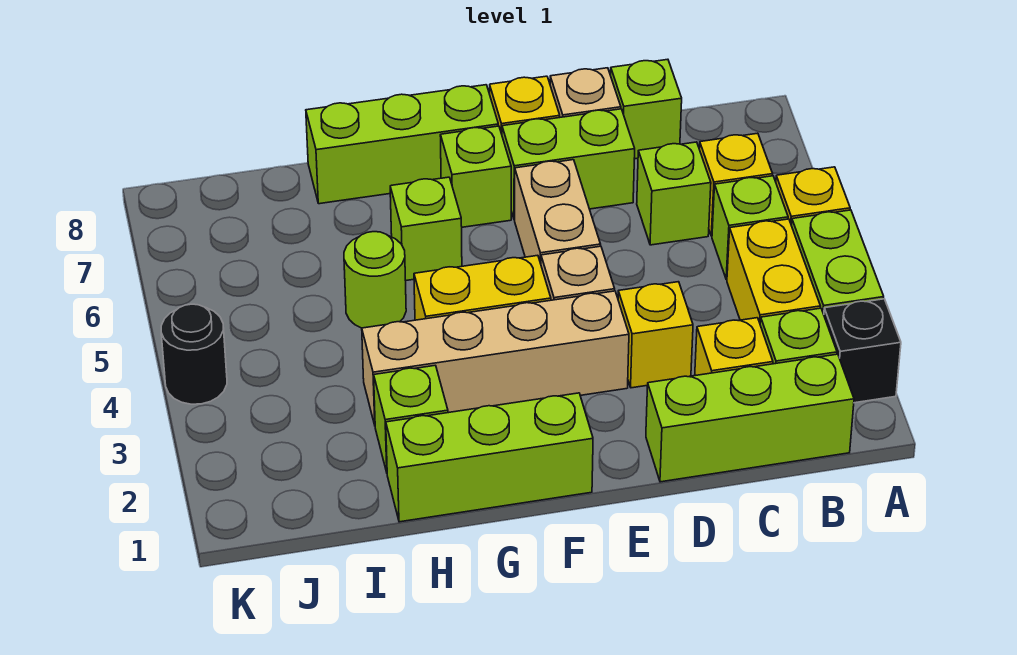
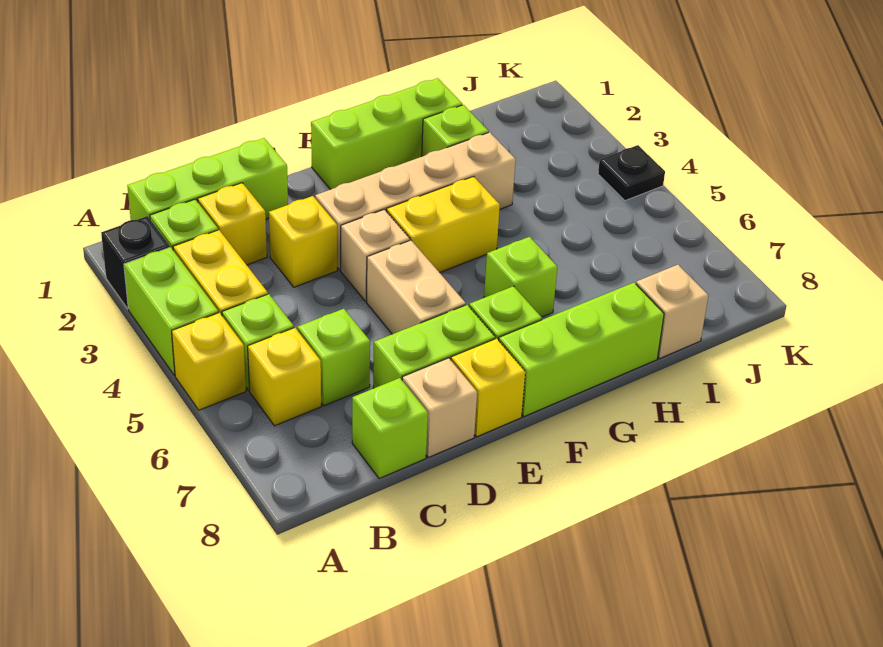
lime 1x1 round brick [344,232,406,328] -> none
none -> tan 1x1 brick [636,265,708,359]
black 1x1 round brick [161,304,227,404] -> black 1x1 plate [598,145,665,201]

